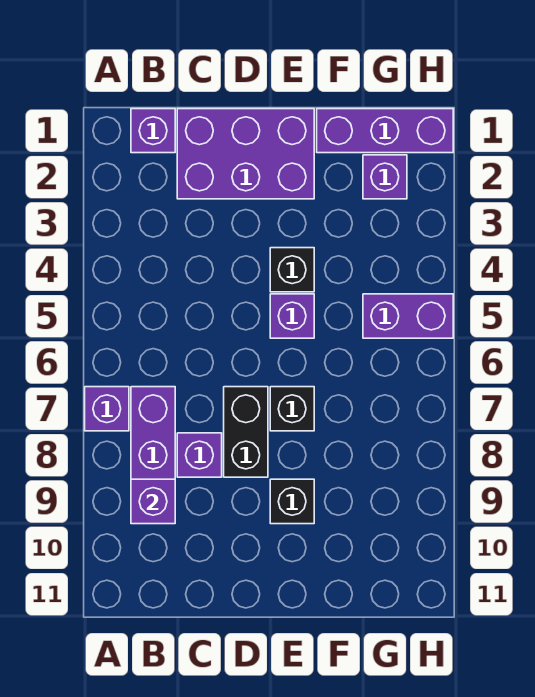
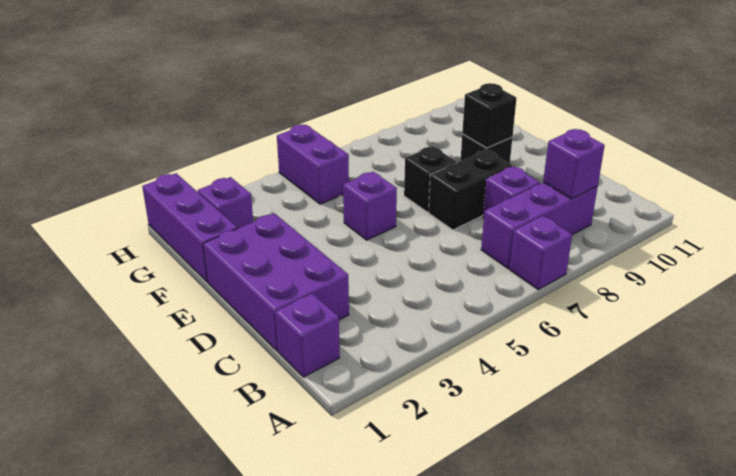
black 1x1 brick [270,248,314,292] -> black 1x1 brick moved to [462,83,517,148]

